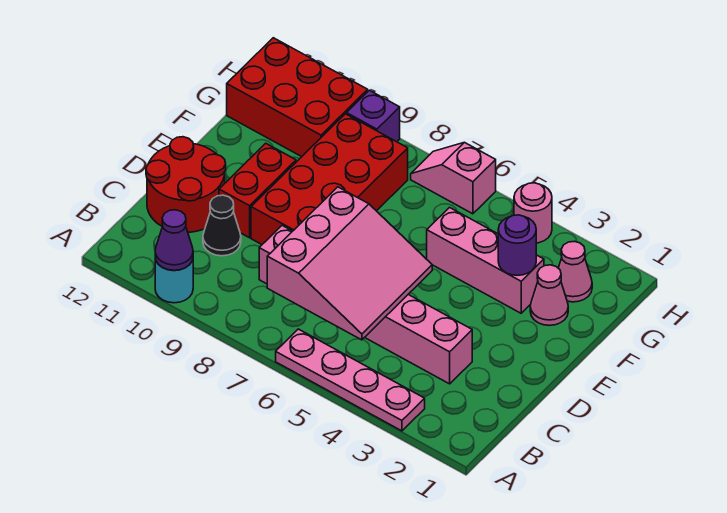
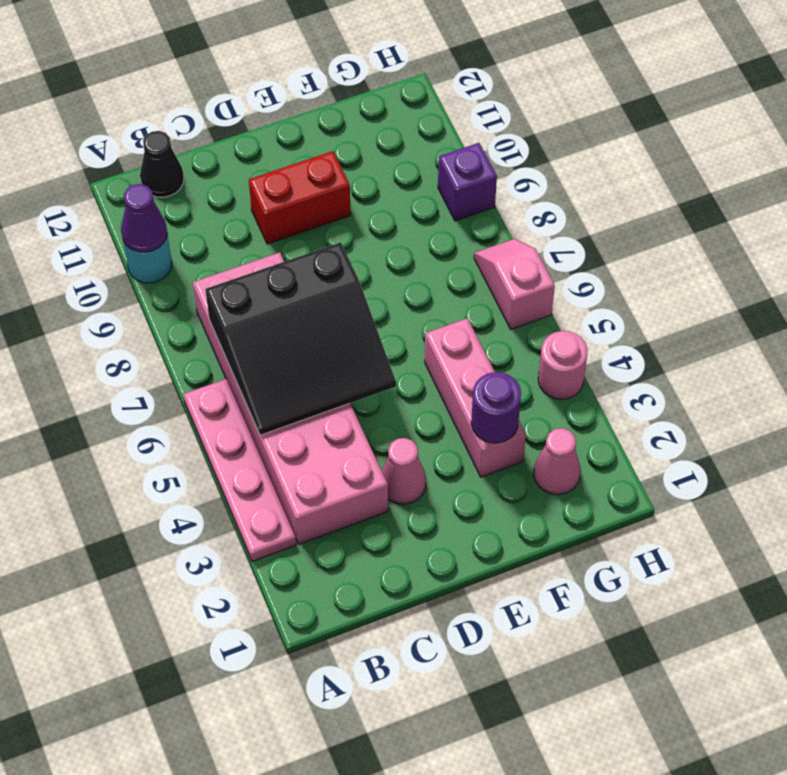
pink 3x3 slope [267,187,432,340] -> black 3x3 slope [205,242,396,435]
pink 1x6 brick [259,226,472,384] -> pink 2x6 brick [193,252,388,544]
black 1x1 cone [203,195,241,256] -> black 1x1 cone moved to [140,131,184,197]
red 2x2 round brick [146,137,226,232] -> none
red 2x4 brick [251,114,408,244] -> none
pink 1x1 cone [530,265,568,325] -> pink 1x1 cone moved to [382,438,426,504]
red 2x3 brick [227,38,368,157] -> none

